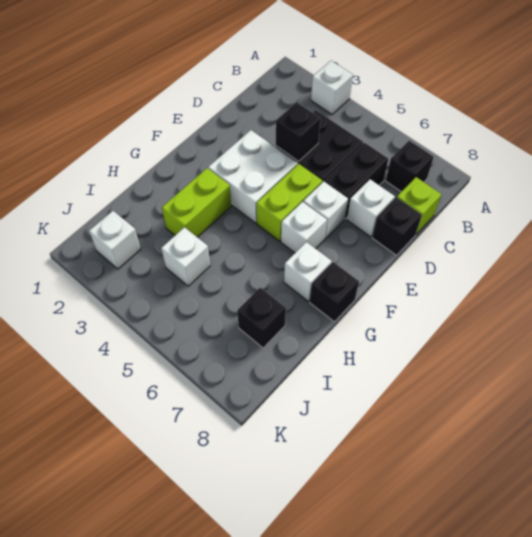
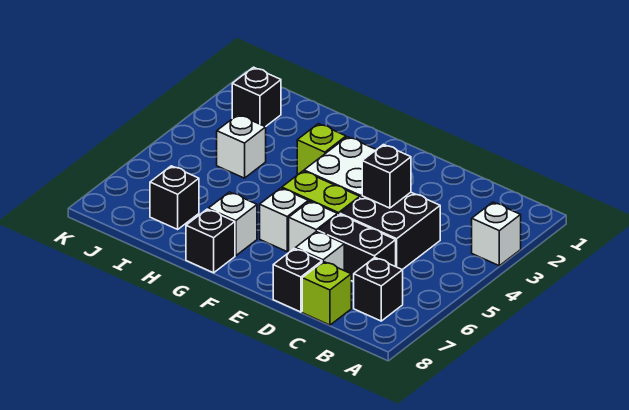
lime 1x2 brick [162,168,231,237] -> lime 1x1 brick [297,124,346,175]
white 1x1 brick [89,211,141,269] -> black 1x1 brick [232,67,281,127]

